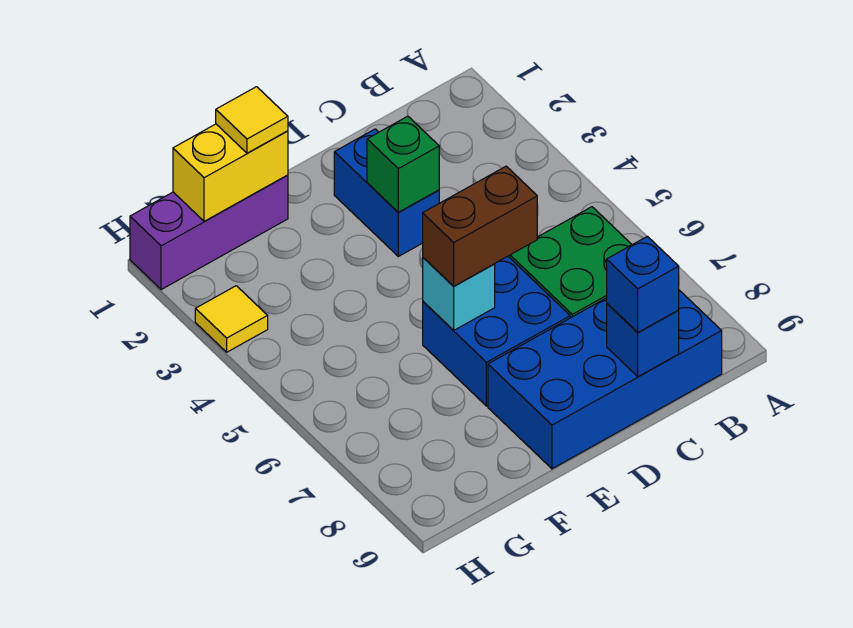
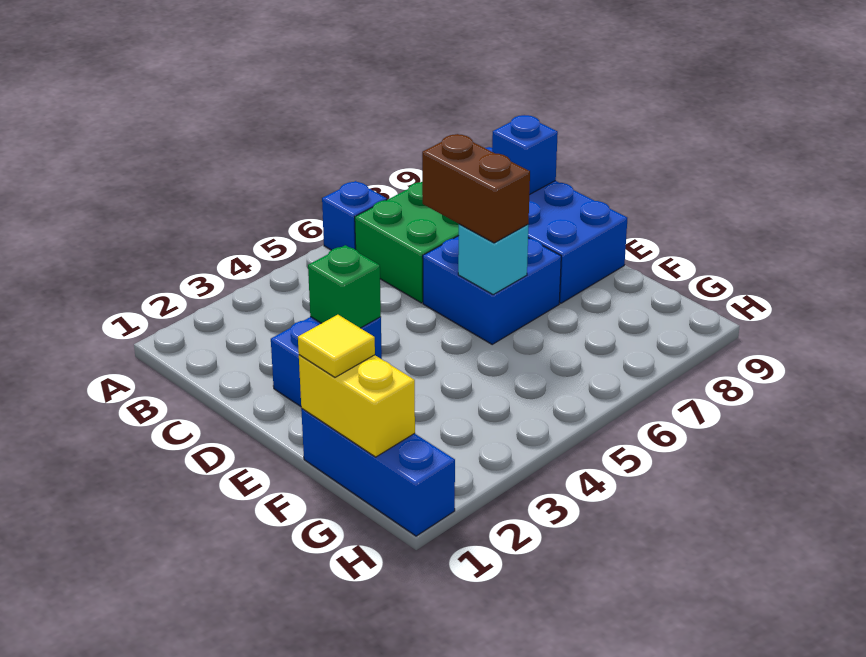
blue 1x1 brick [607,236,679,332] -> blue 1x1 brick moved to [322,181,387,250]
purple 1x3 brick [130,175,288,290] -> blue 1x3 brick [301,409,455,536]
yellow 1x1 tile [195,286,268,352] -> none

